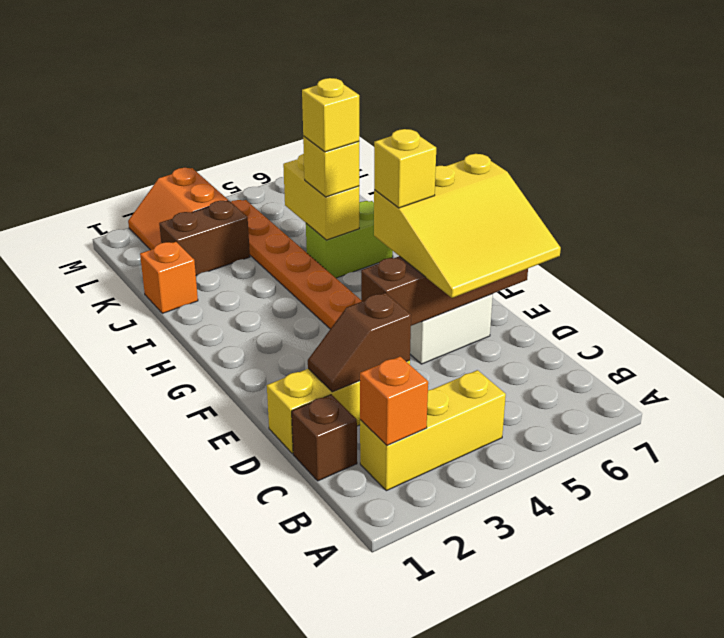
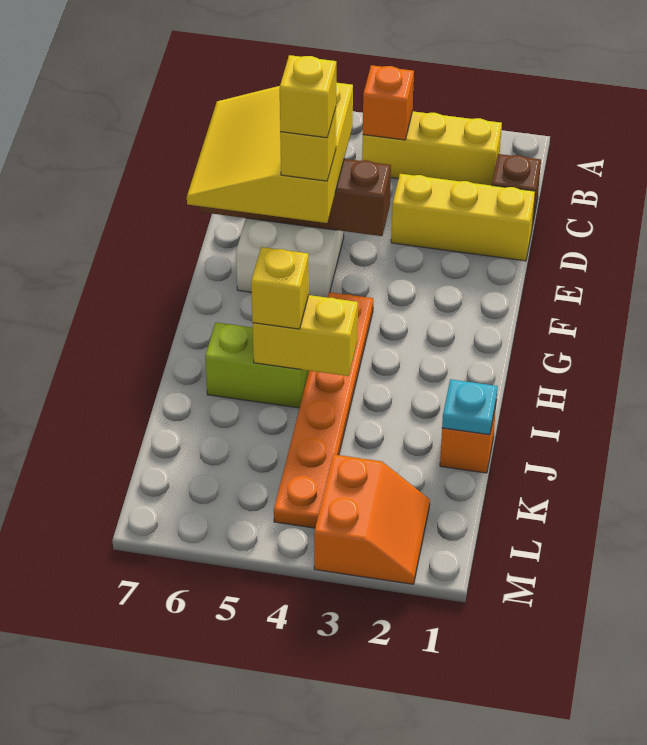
orange 1x1 brick [360,357,428,446] -> orange 1x1 brick moved to [363,65,414,140]
brown 1x2 slope [308,293,411,392] -> none
yellow 3x3 slope [374,154,561,298] -> yellow 3x3 slope turned to [187,83,353,223]
yellow 1x2 brick [283,154,359,240] -> yellow 1x2 brick turned to [252,295,358,376]
yellow 1x1 brick [302,78,359,152] -> yellow 1x1 brick moved to [280,55,336,138]
none -> cyan 1x1 plate [442,379,498,435]
brown 1x2 brick [159,201,250,276] -> none

